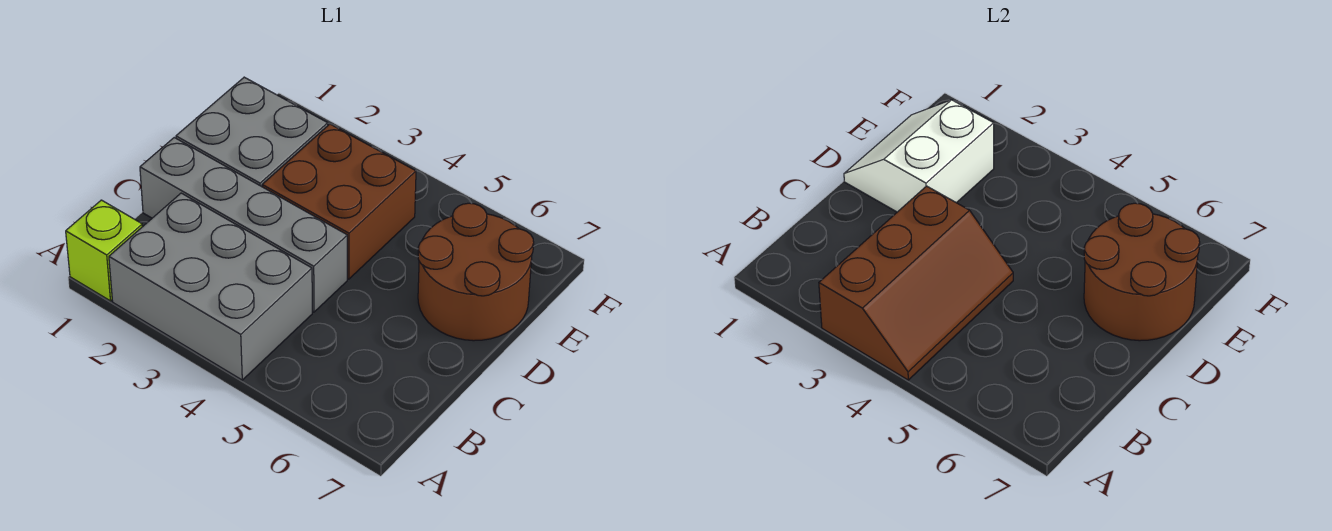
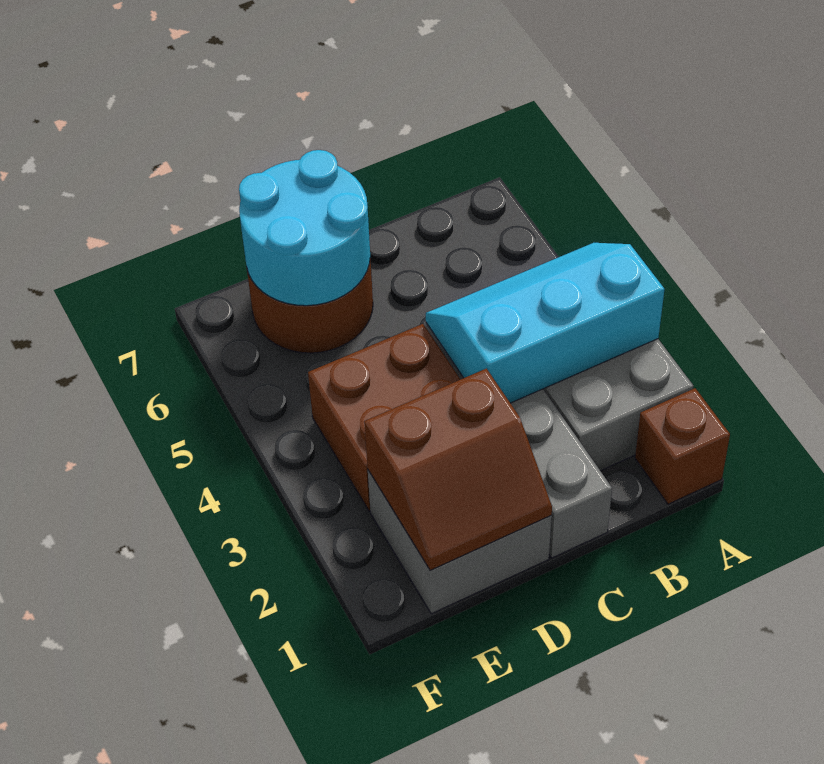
lime 1x1 brick [66,200,143,301] -> brown 1x1 brick [635,388,730,504]
brown 2x3 slope [819,186,1013,380] -> cyan 2x3 slope [426,243,665,403]
white 2x2 slope [844,100,994,212] -> brown 2x2 slope [364,369,552,570]
brown 2x2 round brick [1084,203,1200,341] -> cyan 2x2 round brick [239,150,370,306]

